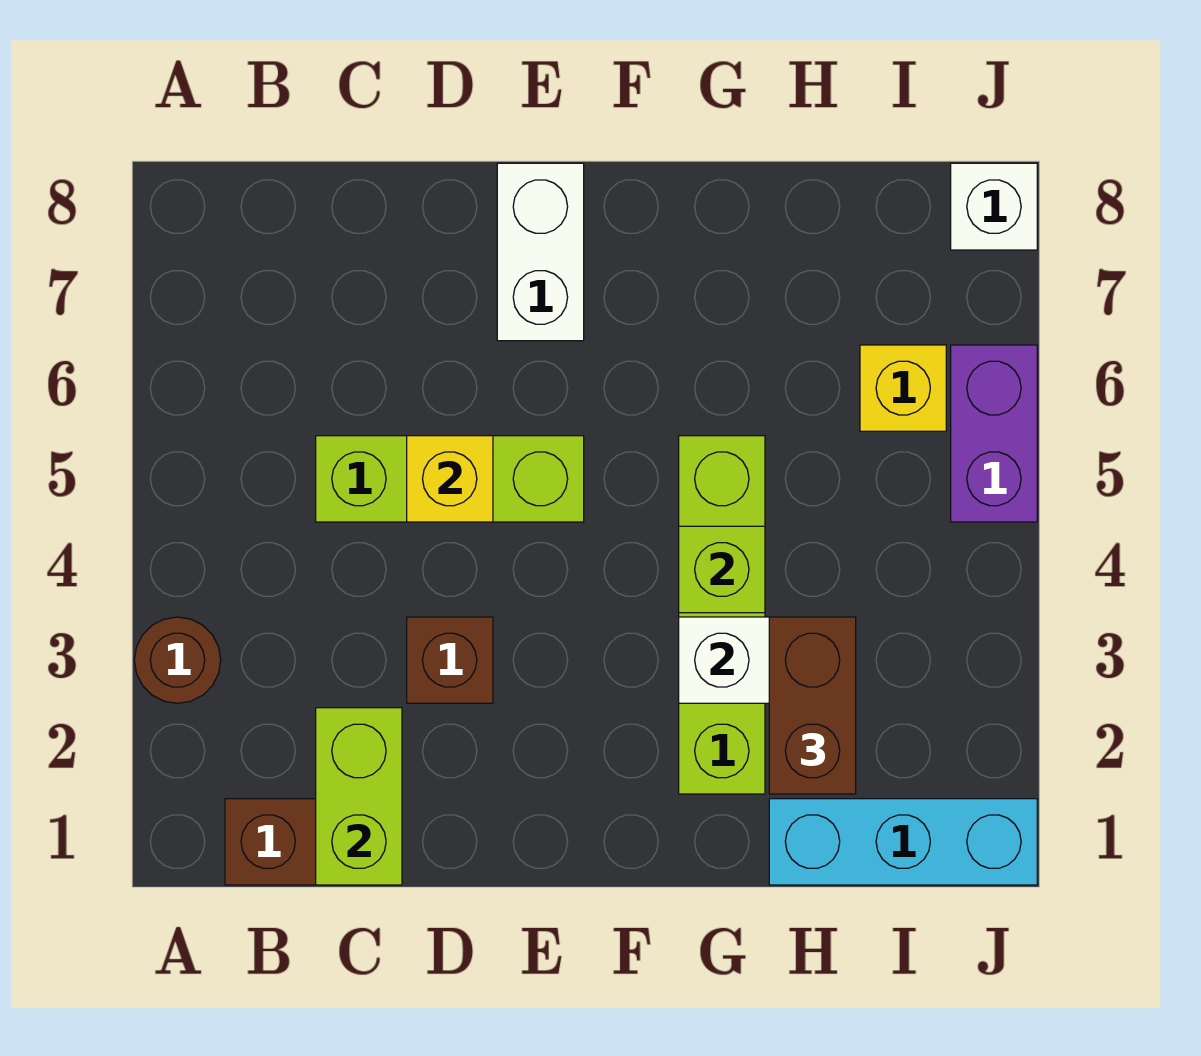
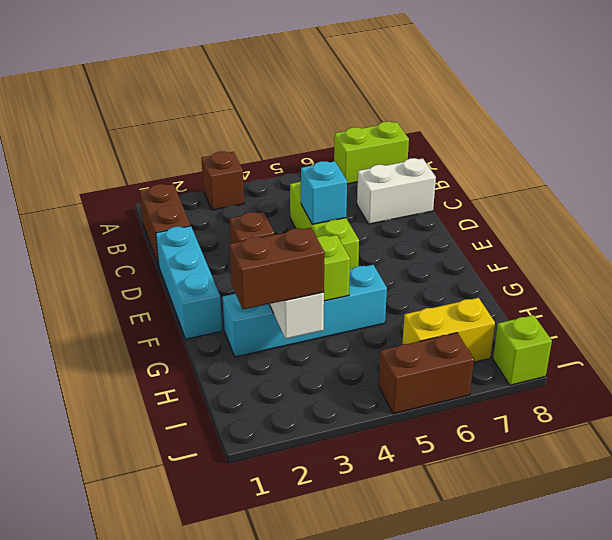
brown 1x1 round brick [134,617,221,703] -> brown 1x1 brick [201,151,244,210]
lime 1x2 brick [316,708,402,885] -> lime 1x2 brick moved to [334,121,409,184]
yellow 1x1 brick [407,436,493,522] -> cyan 1x1 brick [301,161,347,224]
white 1x2 brick [497,163,584,341] -> white 1x2 brick moved to [357,158,436,224]
lime 1x4 brick [679,436,765,794] -> cyan 1x4 brick [223,265,387,357]
cyan 1x3 brick [769,799,1037,885] -> cyan 1x3 brick moved to [156,226,222,339]
yellow 1x1 brick [860,345,946,431] -> yellow 1x2 brick [402,298,495,362]
purple 1x2 brick [951,345,1037,522] -> brown 1x2 brick [379,333,474,414]
white 1x1 brick [951,163,1037,250] -> lime 1x1 brick [493,315,552,385]

